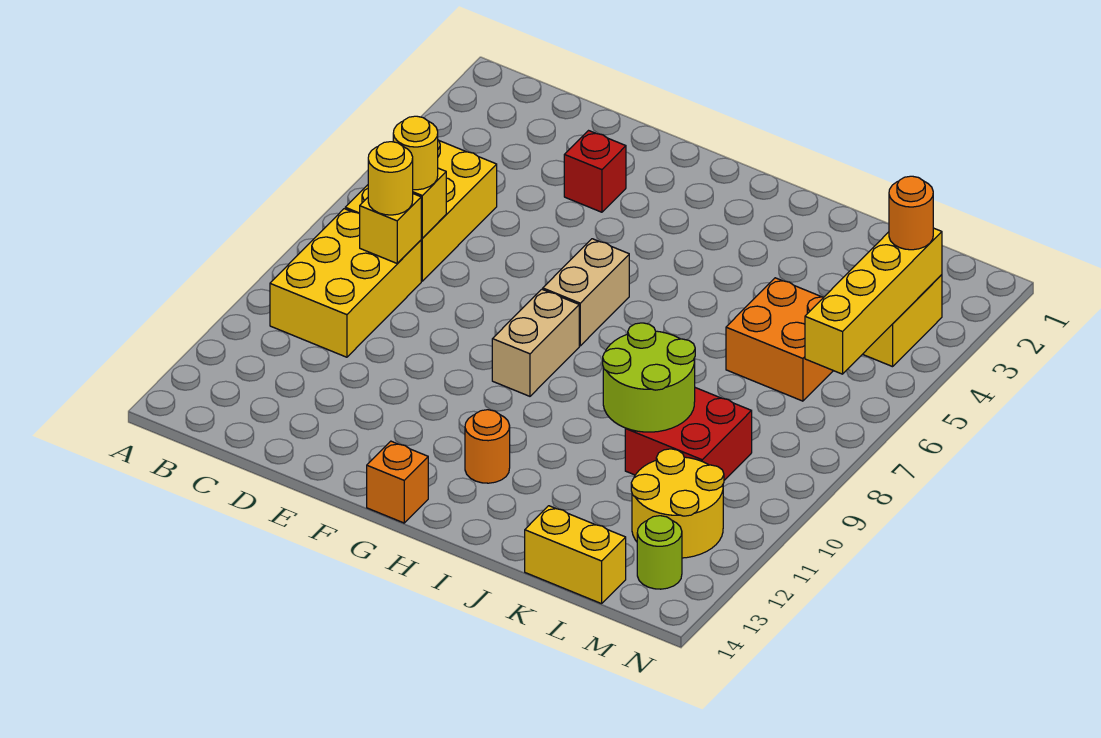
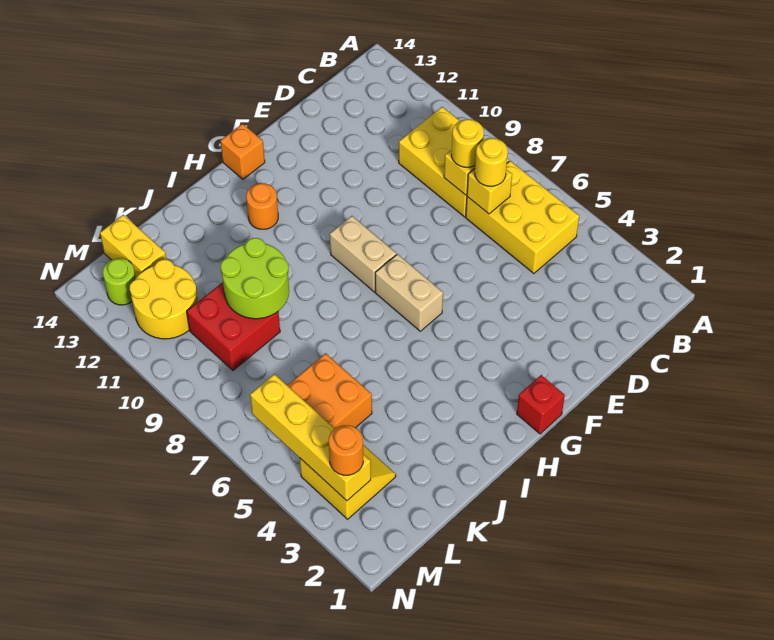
red 1x1 brick [564,131,626,212] -> red 1x1 brick moved to [517,375,565,434]
yellow 1x2 brick [525,506,626,604] -> yellow 1x2 brick turned to [100,215,166,277]

